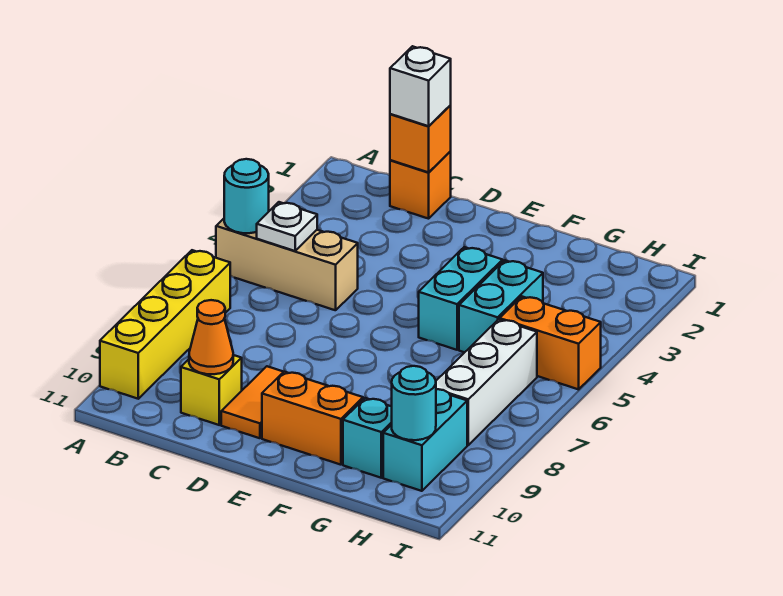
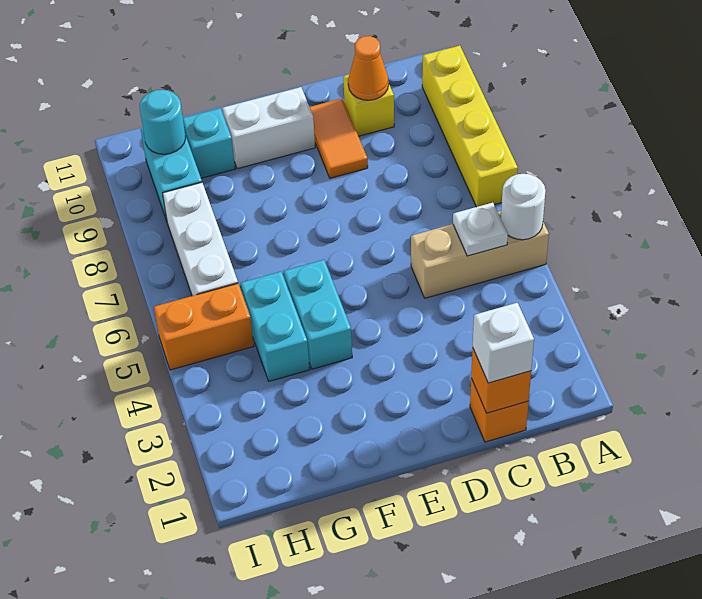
cyan 1x1 round brick [224,159,269,233] -> white 1x1 round brick [501,174,546,240]
orange 1x2 brick [262,372,363,465] -> white 1x2 brick [223,87,315,169]

